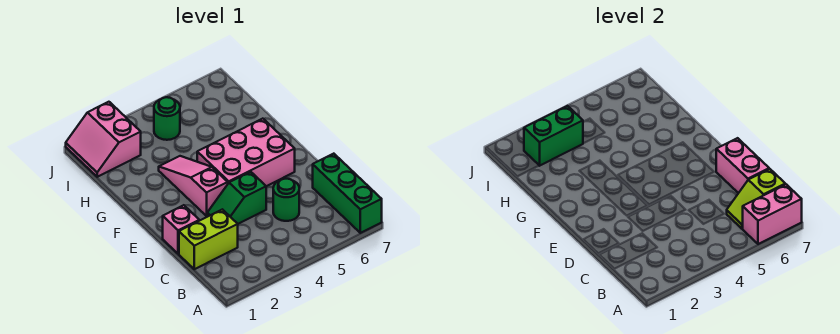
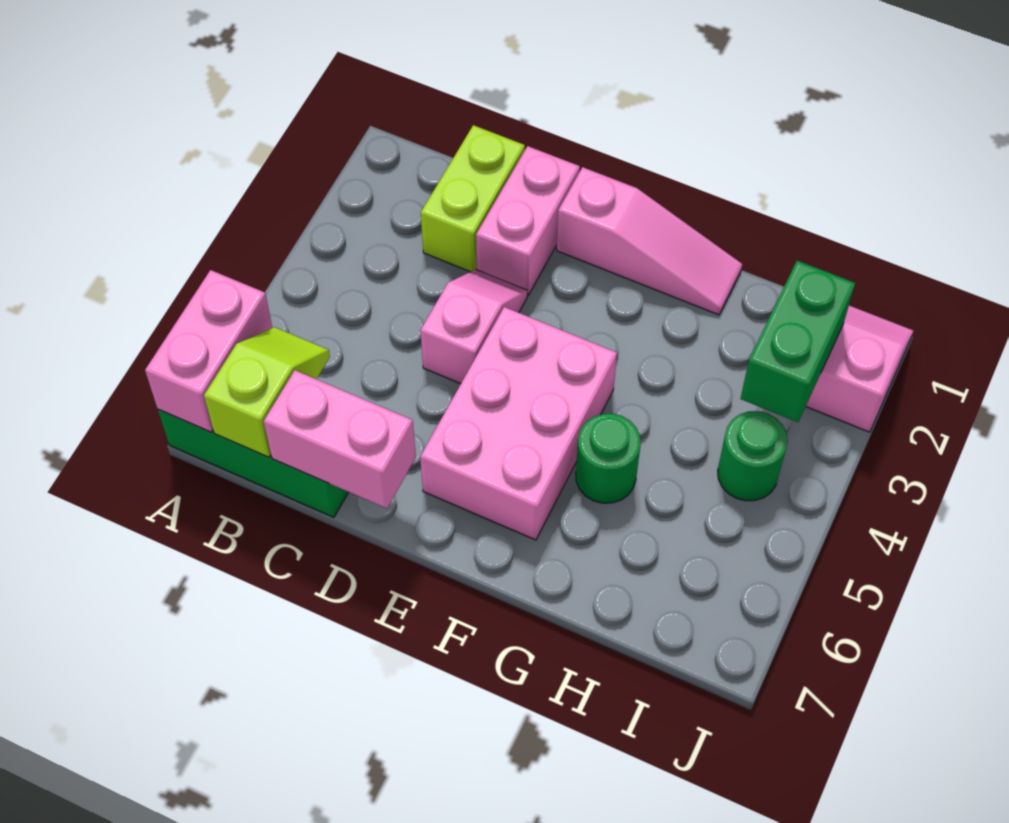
green 1x1 round brick [273,179,299,221] -> green 1x1 round brick moved to [576,414,641,503]
pink 1x1 brick [163,205,199,254] -> pink 1x2 brick [476,146,580,295]
green 1x2 slope [207,172,266,224] -> pink 1x2 slope [420,270,528,384]
pink 1x3 slope [159,156,228,216] -> pink 1x3 slope moved to [557,167,742,315]

